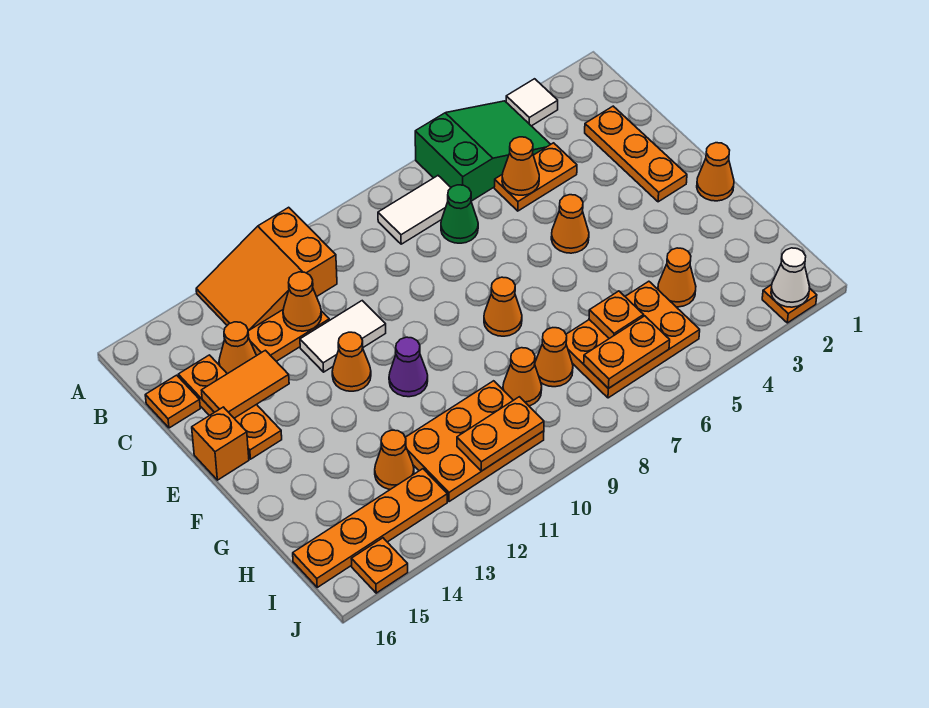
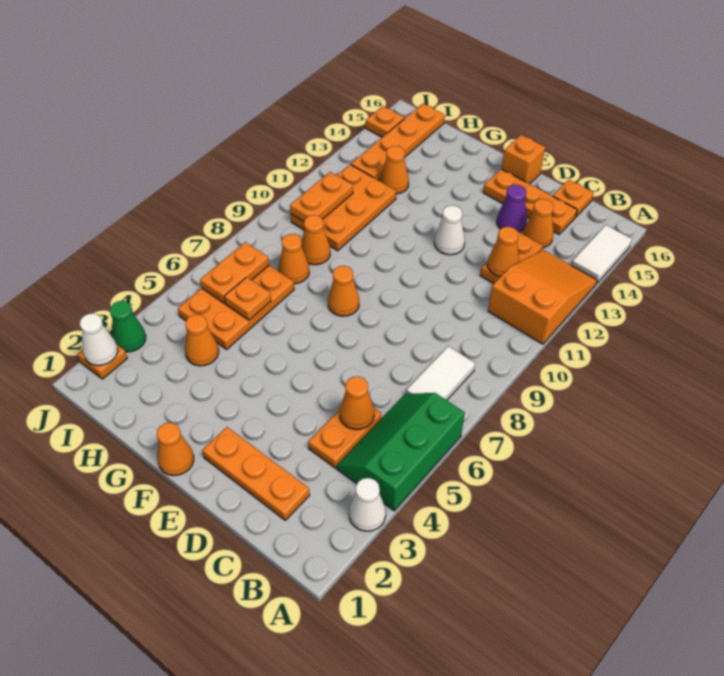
white 1x1 tile [506,79,558,126] -> white 1x1 cone [349,478,386,531]
green 2x3 slope [415,101,551,201] -> green 2x3 slope turned to [337,393,465,511]
green 1x1 cone [441,185,478,243] -> green 1x1 cone moved to [110,301,146,352]
white 1x2 tile [300,301,386,372] -> white 1x2 tile moved to [571,225,632,283]
orange 1x2 tile [201,350,289,418] -> none
orange 1x1 cone [551,195,589,253] -> none
orange 1x1 cone [332,332,371,391] -> white 1x1 cone [434,205,465,255]
purple 1x1 cone [389,337,428,397] -> purple 1x1 cone moved to [497,185,527,232]

